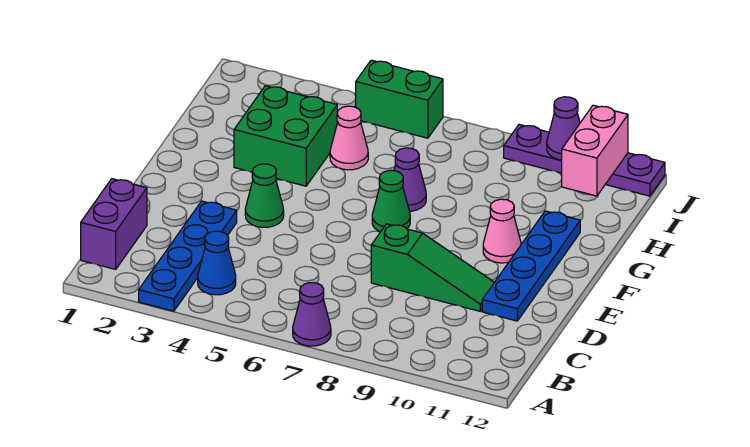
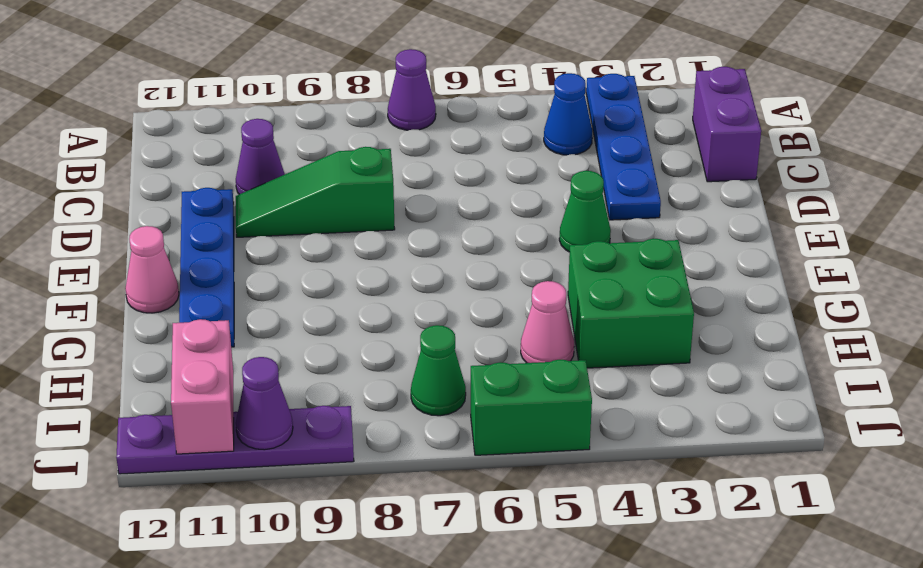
green 1x1 cone [372,170,410,232] -> green 1x1 cone moved to [411,325,466,416]
pink 1x1 cone [483,199,521,263] -> pink 1x1 cone moved to [125,226,179,313]
purple 1x1 cone [394,148,426,211] -> purple 1x1 cone moved to [236,119,285,194]

